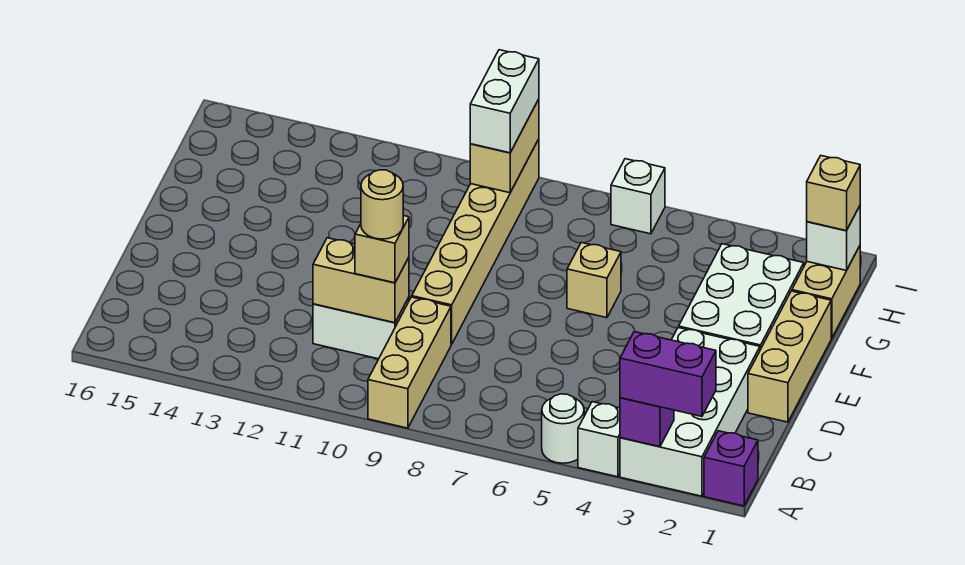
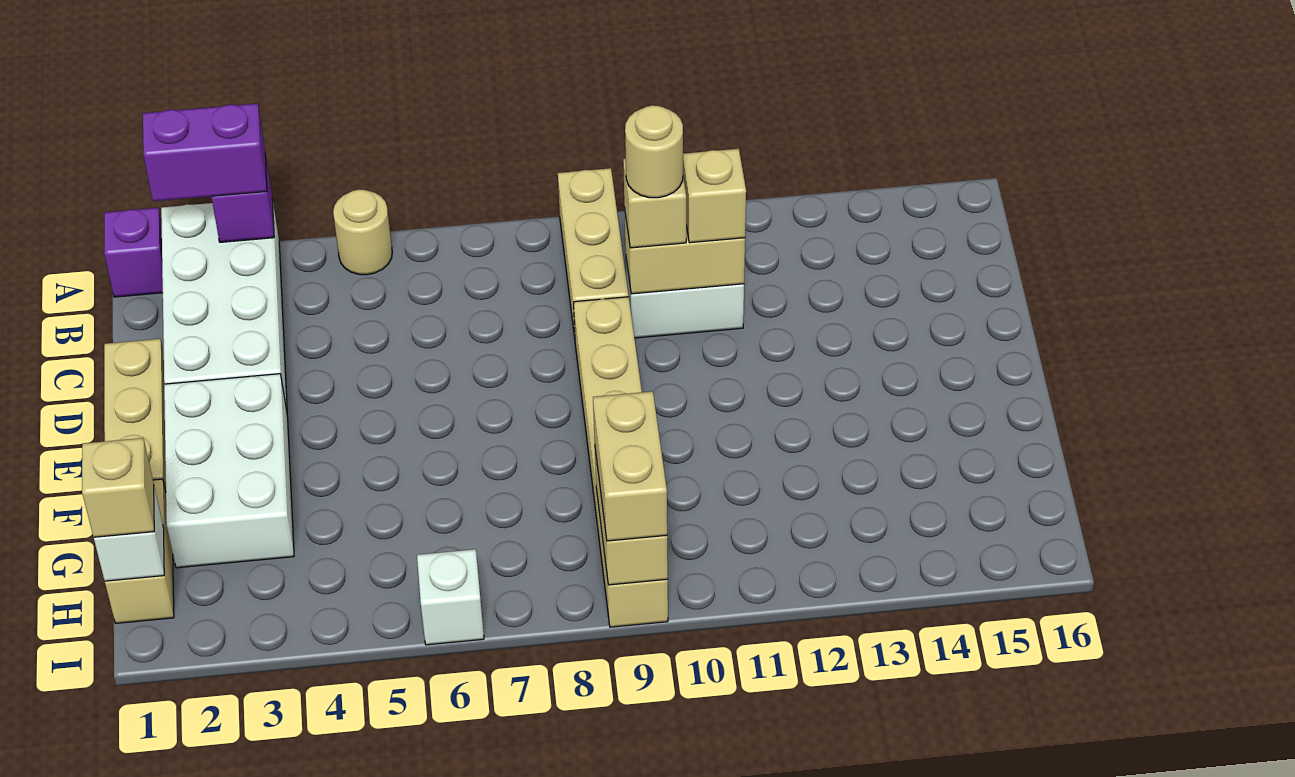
white 1x1 brick [578,402,620,477] -> none
white 1x1 round brick [542,394,584,463] -> tan 1x1 round brick [333,190,392,275]
tan 1x1 brick [567,243,621,318] -> tan 1x1 brick moved to [683,149,746,243]
white 1x2 brick [470,50,539,153] -> tan 1x2 brick [593,391,667,541]

